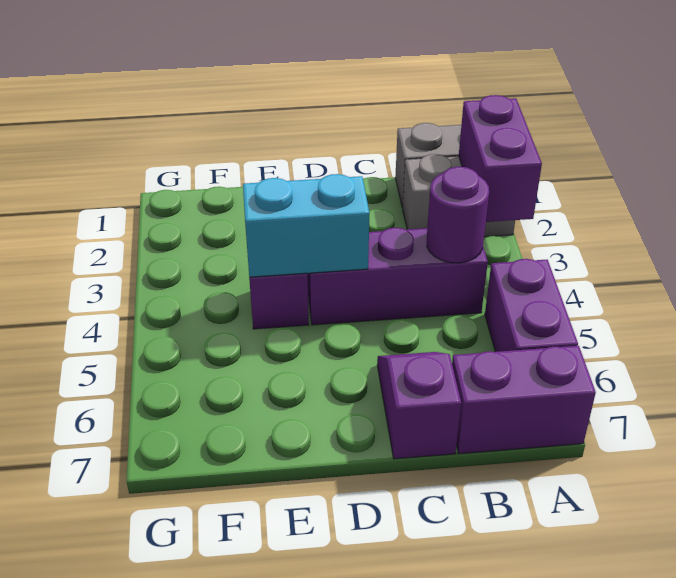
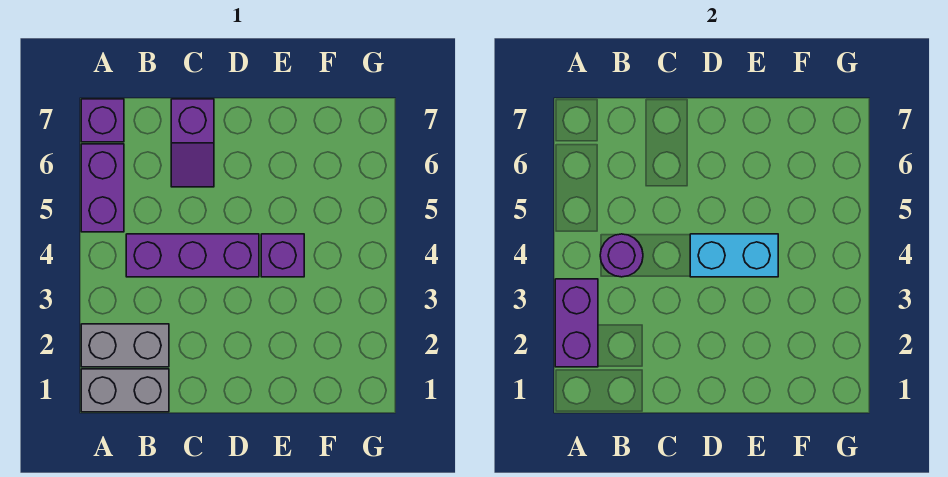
purple 1x2 brick [452,346,596,454] -> purple 1x1 brick [81,99,124,142]

